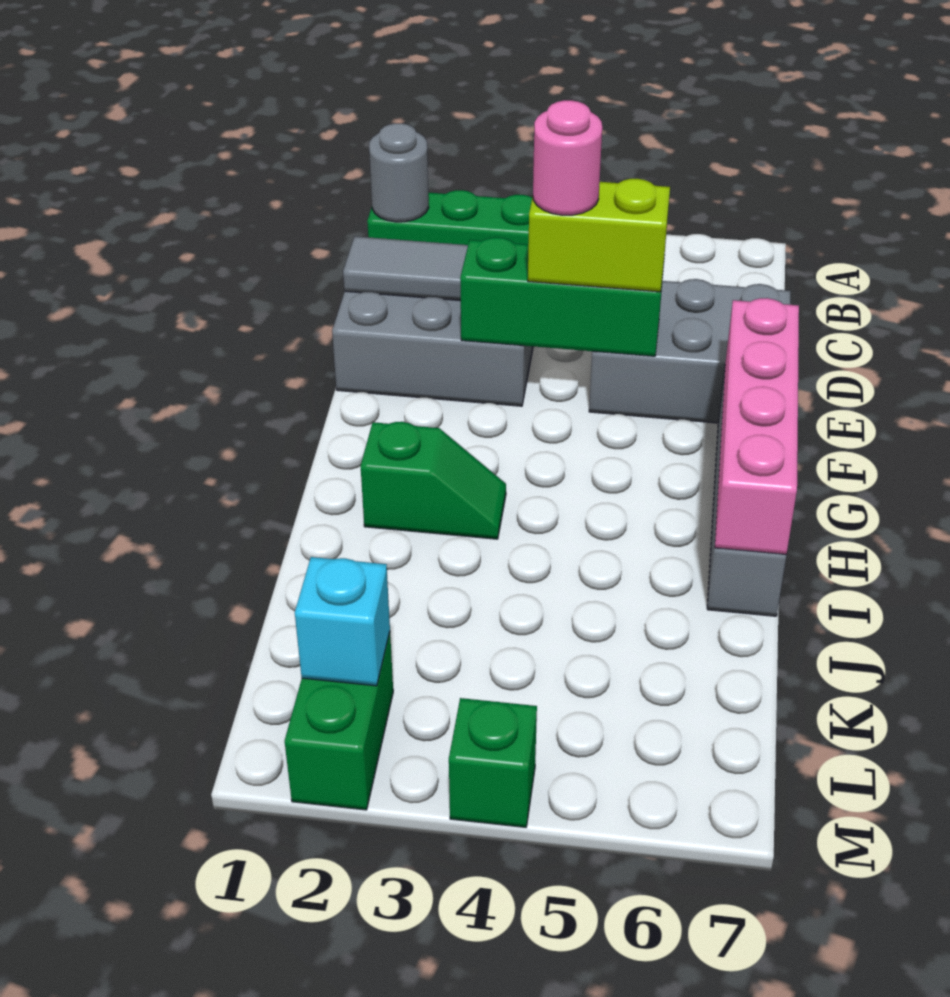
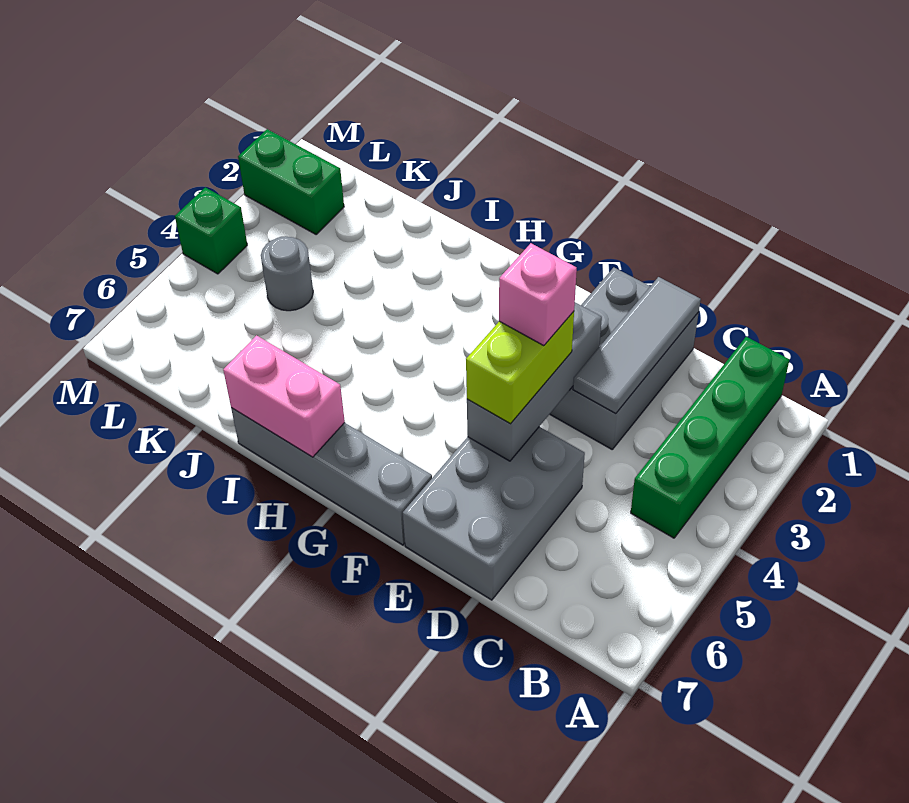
grey 1x1 round brick [369,123,429,222] -> grey 1x1 round brick moved to [261,236,313,311]
green 1x3 brick [460,237,664,356] -> grey 1x3 brick [467,303,602,461]
pink 1x1 round brick [533,100,602,215] -> pink 1x1 brick [499,243,577,346]
pink 1x4 brick [715,298,799,555] -> pink 1x2 brick [223,335,345,457]
green 1x2 slope [361,422,506,539] -> none
cyan 1x1 brick [295,557,390,686] -> none

